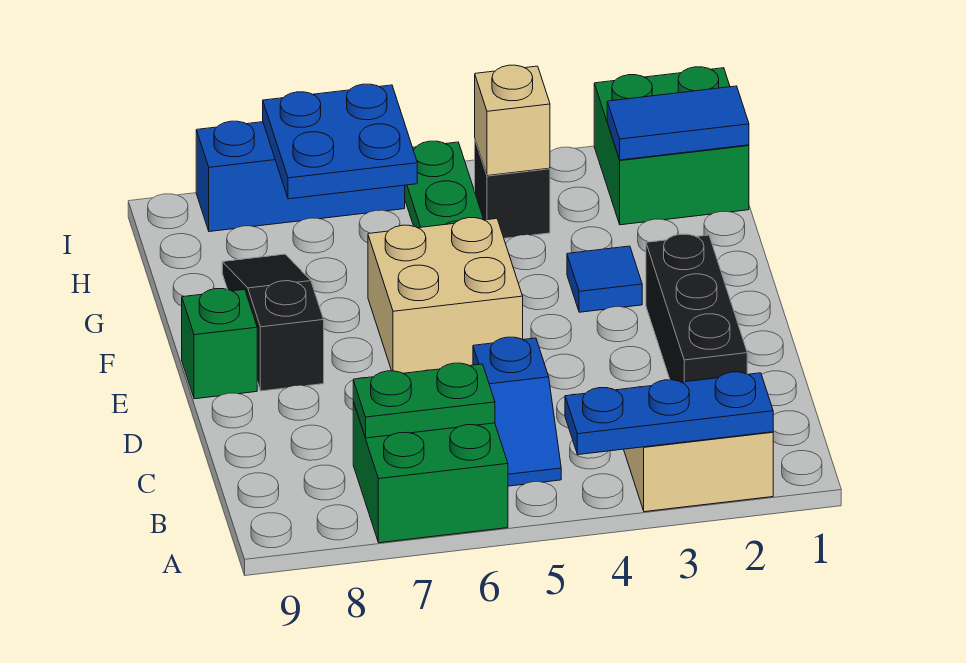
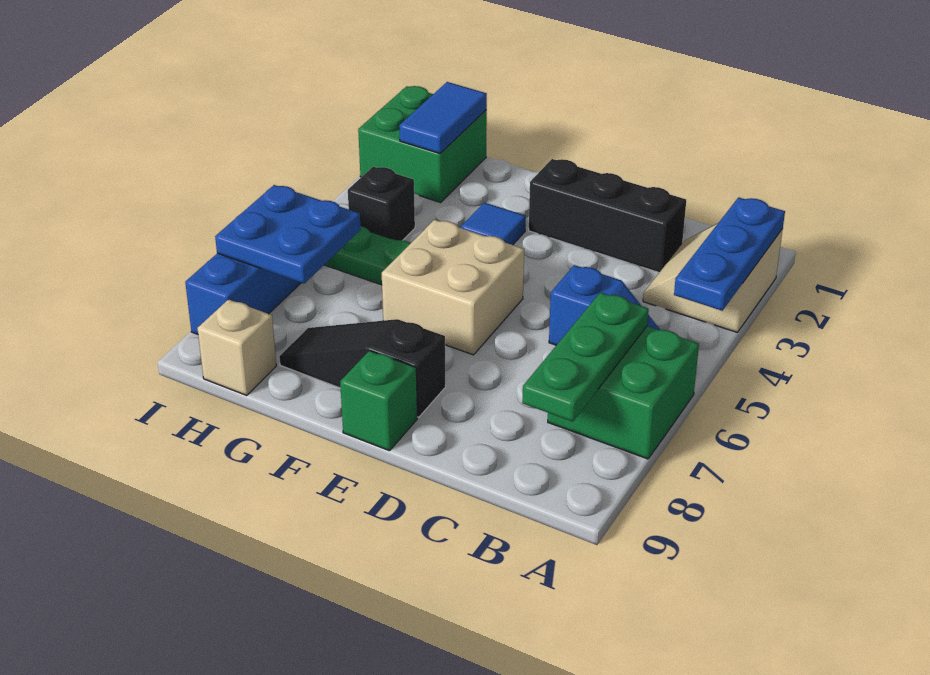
green 1x2 plate [353,363,495,438] -> green 1x3 plate [522,293,649,422]
tan 1x1 brick [475,65,550,176] -> tan 1x1 brick moved to [197,299,276,395]

